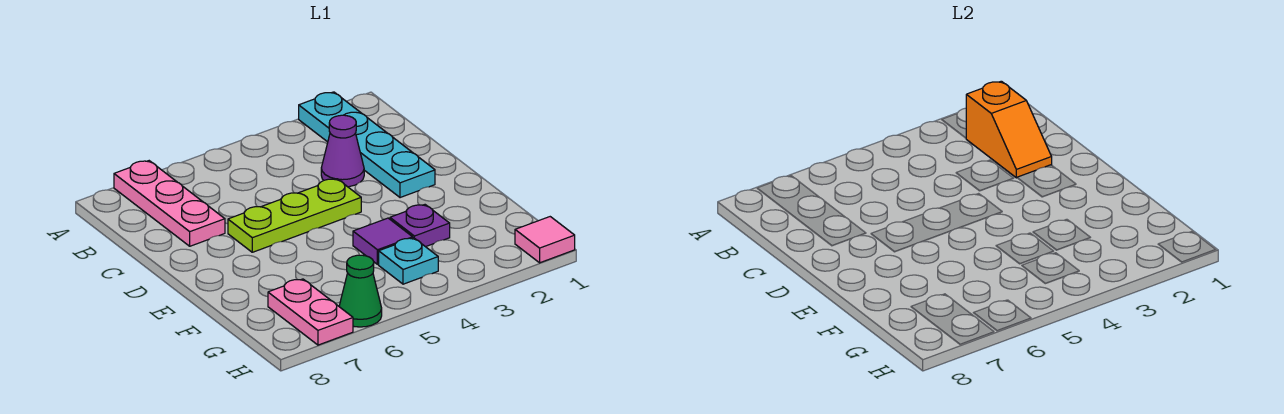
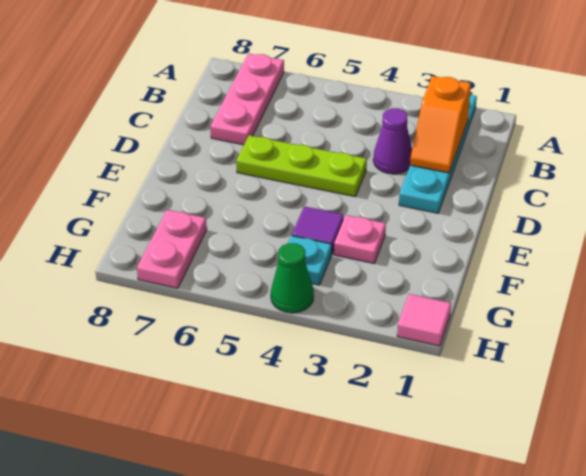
purple 1x1 plate [390,205,450,247] -> pink 1x1 plate [334,215,386,263]
green 1x1 cone [339,255,382,327] -> green 1x1 cone moved to [271,243,314,313]

